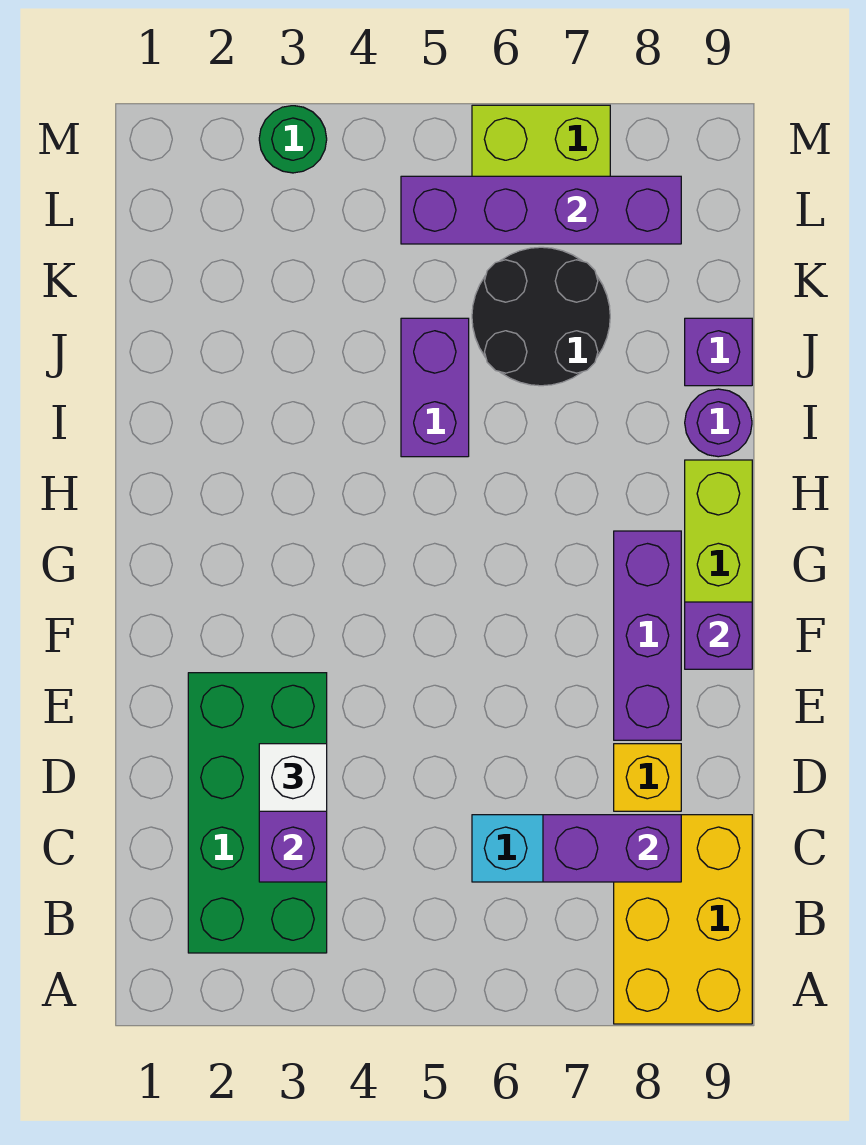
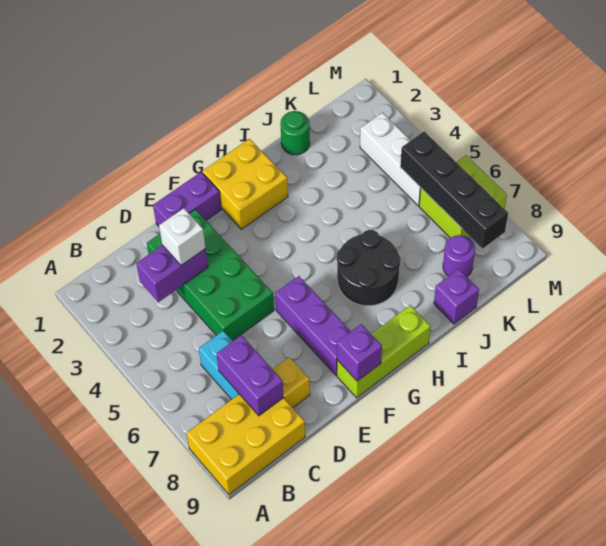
green 2x4 brick [188,673,327,953] -> green 2x4 brick turned to [147,209,274,341]
purple 1x3 brick [614,531,681,740] -> purple 1x3 brick turned to [275,276,351,375]
none -> yellow 2x2 brick [202,139,288,229]
purple 1x2 brick [401,318,469,457] -> purple 1x2 brick moved to [153,172,221,226]
purple 1x1 round brick [685,389,752,457] -> purple 1x1 round brick moved to [443,235,475,277]
black 2x2 round brick [472,247,610,386] -> black 2x2 round brick moved to [337,230,401,306]
none -> white 1x3 brick [360,113,421,206]
purple 1x4 brick [401,176,681,244] -> black 1x4 brick [400,131,508,248]
green 1x1 round brick [259,106,327,173] -> green 1x1 round brick moved to [280,111,310,155]

